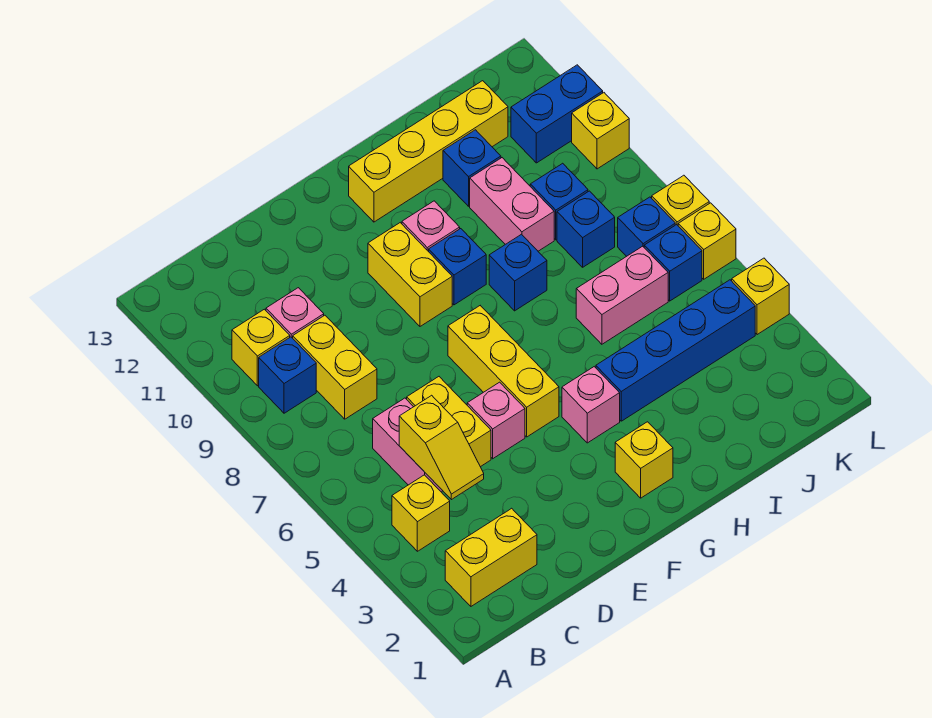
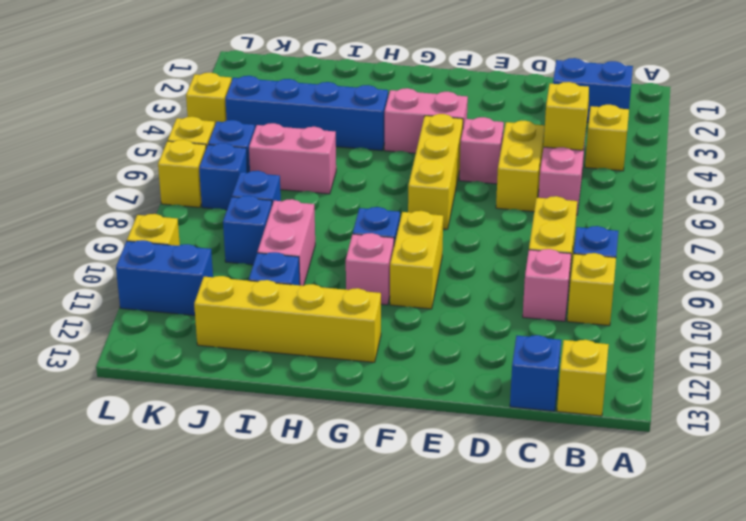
yellow 1x2 brick [445,508,537,606] -> blue 1x2 brick [553,58,633,122]
yellow 1x1 brick [615,422,673,498] -> yellow 1x1 brick moved to [557,340,609,416]
pink 1x1 brick [562,367,620,443] -> pink 1x2 brick [384,88,468,153]
blue 1x1 brick [489,234,547,311] -> blue 1x1 brick moved to [510,335,561,411]

